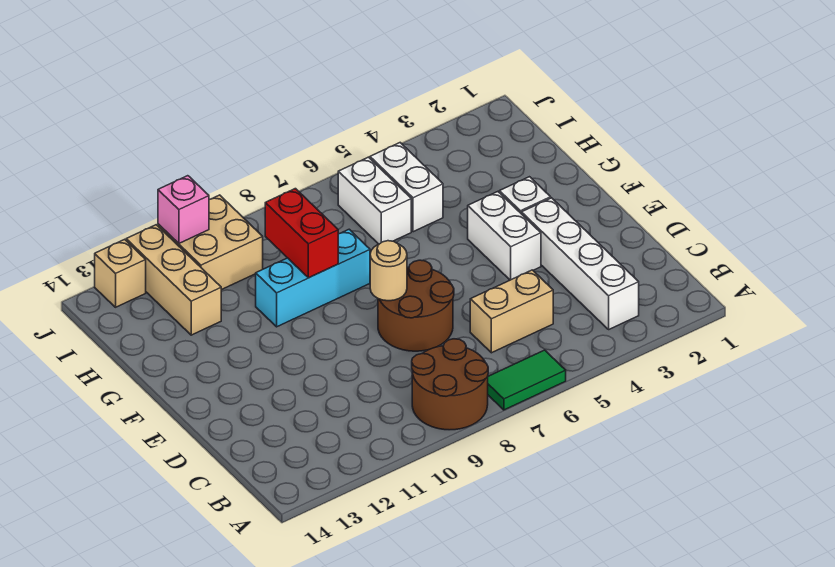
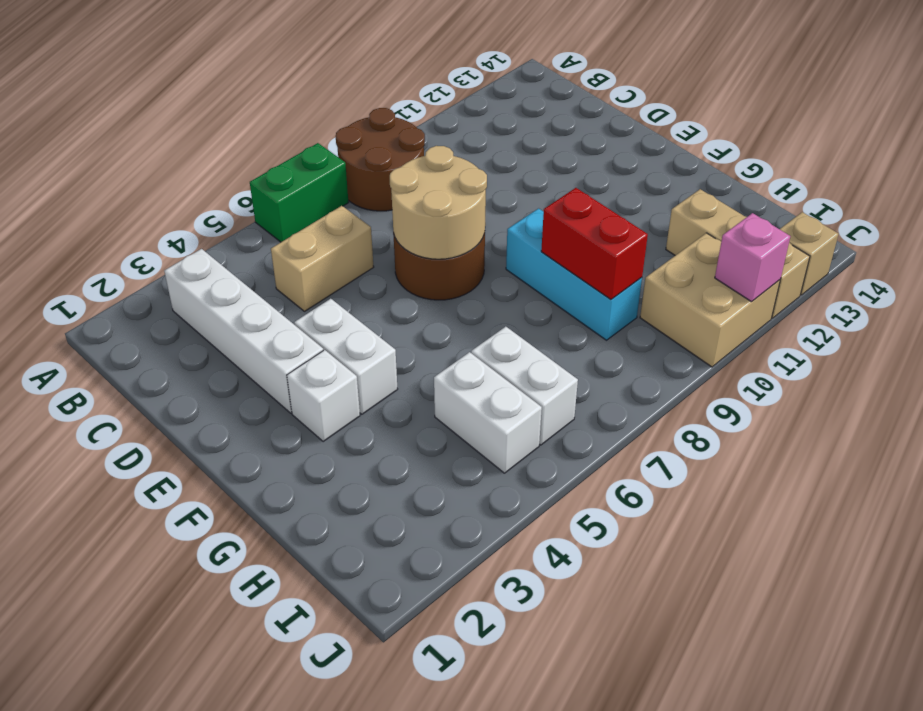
green 1x2 tile [488,350,566,410] -> green 1x2 brick [250,143,349,242]
tan 1x1 round brick [370,241,407,301] -> tan 2x2 round brick [390,146,487,259]
cyan 1x3 brick [256,229,370,327] -> cyan 1x3 brick turned to [506,208,642,340]

